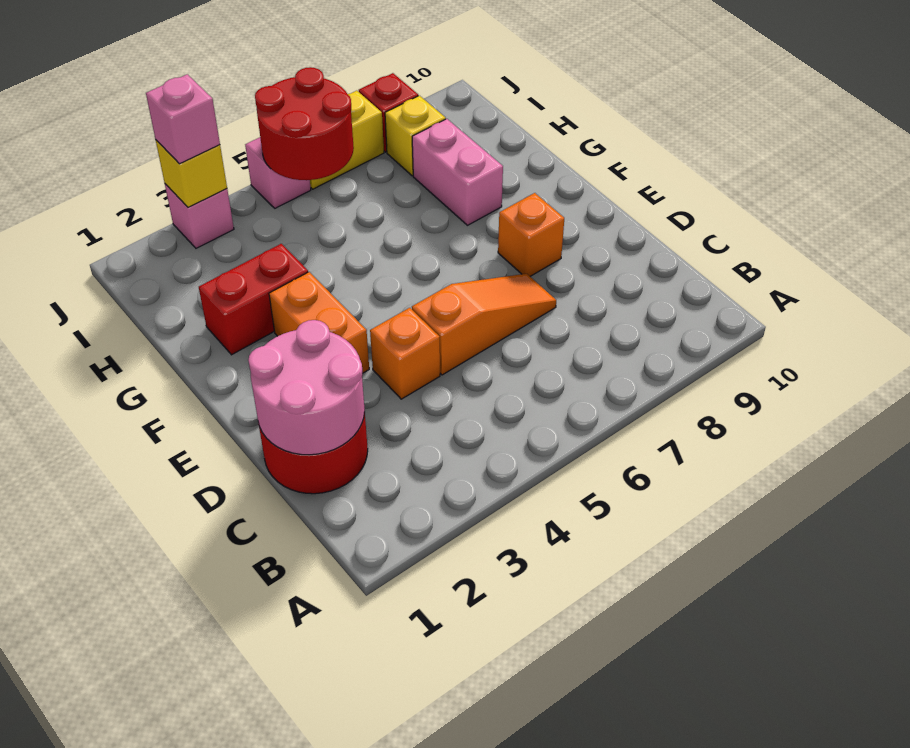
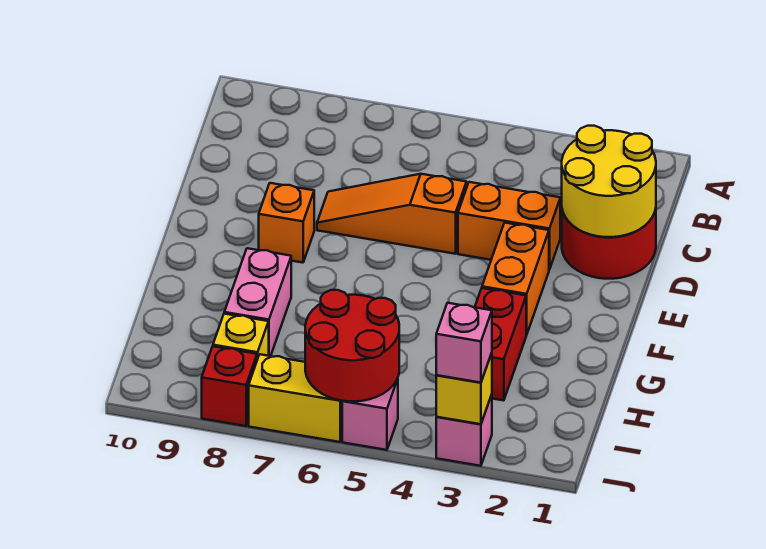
pink 2x2 round brick [248,320,365,455] -> yellow 2x2 round brick [562,126,656,237]
orange 1x1 brick [370,308,440,399] -> orange 1x2 brick [458,182,560,269]
red 1x2 brick [199,244,308,355] -> red 1x2 brick turned to [475,288,526,400]

